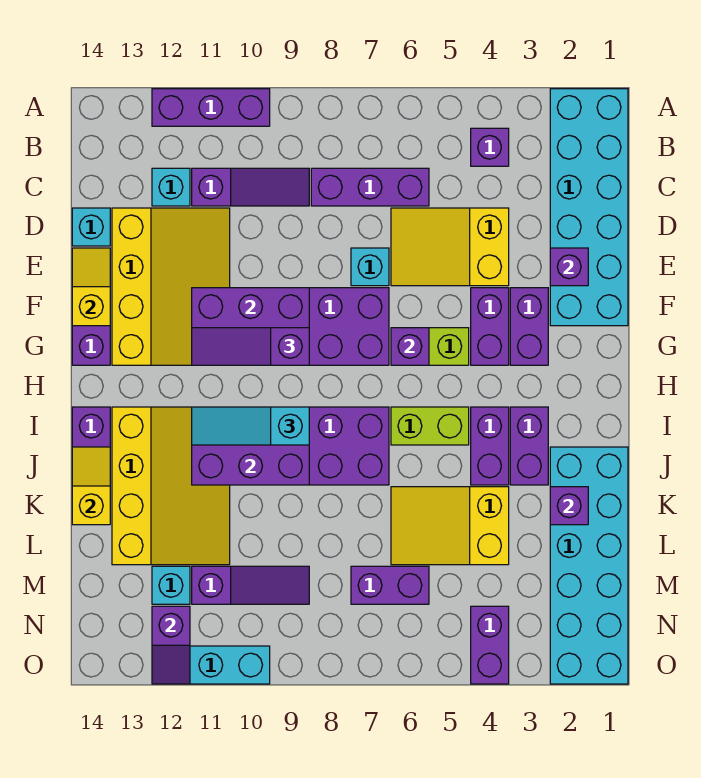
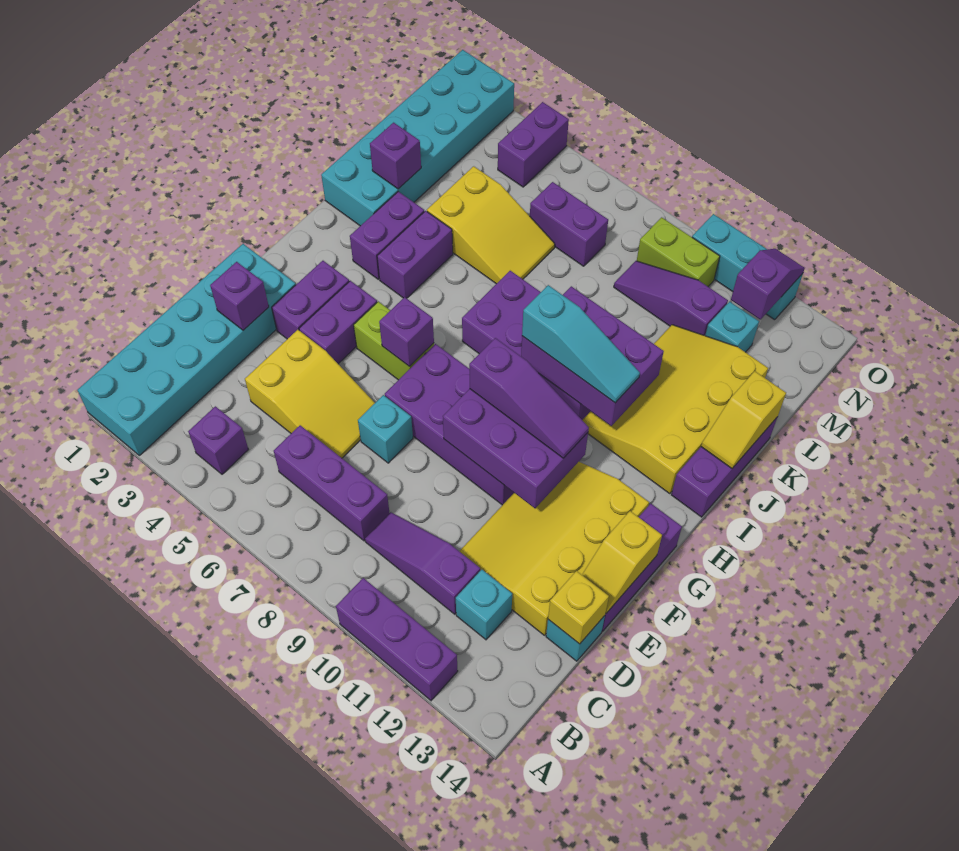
none -> yellow 1x1 brick [548,571,609,644]
lime 1x2 brick [391,407,469,445] -> lime 1x2 brick moved to [637,217,720,286]

